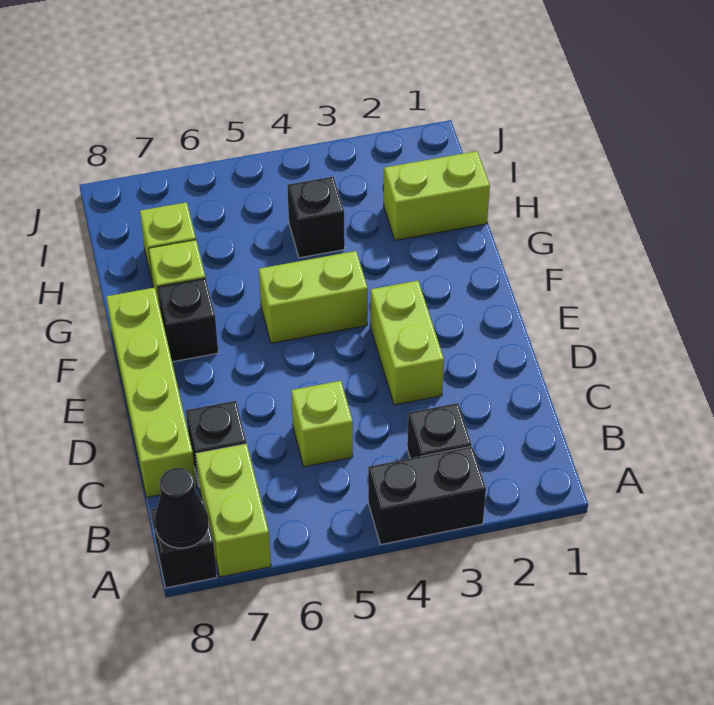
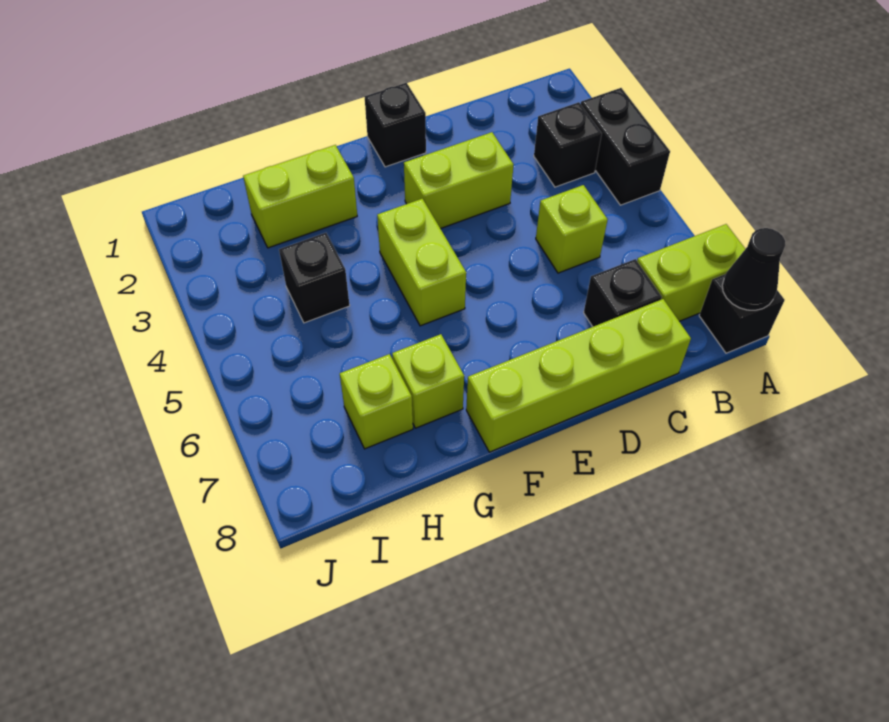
black 1x1 brick [157,278,218,362] -> black 1x1 brick moved to [365,83,426,167]
lime 1x2 brick [384,151,490,240] -> lime 1x2 brick turned to [243,145,357,248]

